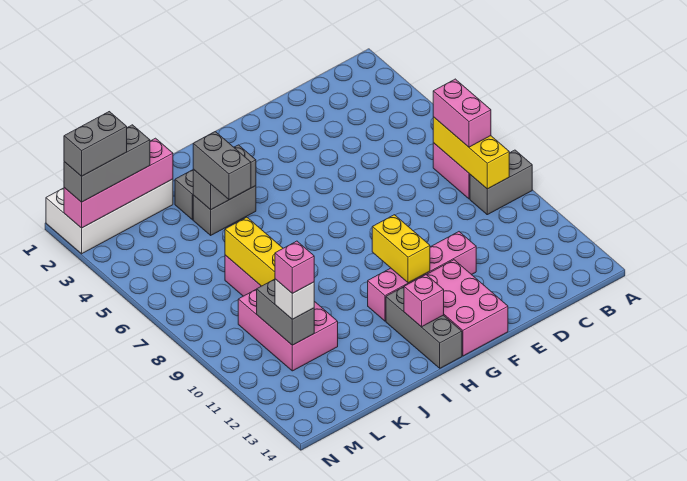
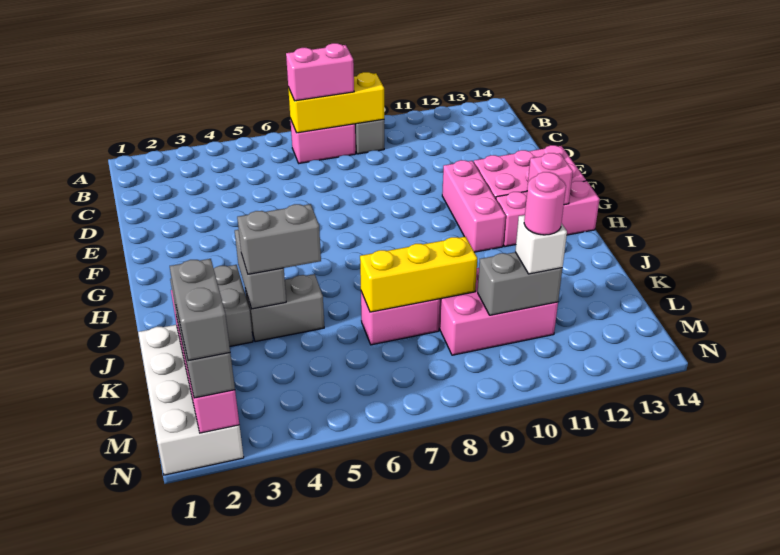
pink 1x4 brick [368,232,476,321] -> pink 1x3 brick [442,160,506,252]
yellow 1x2 brick [372,215,430,283] -> none
grey 1x3 brick [386,287,462,368] -> pink 1x3 brick [496,181,600,247]
grey 1x2 brick [193,186,256,235] -> grey 1x2 brick turned to [245,274,324,342]
pink 1x1 brick [275,241,314,293] -> pink 1x1 round brick [524,172,566,235]

